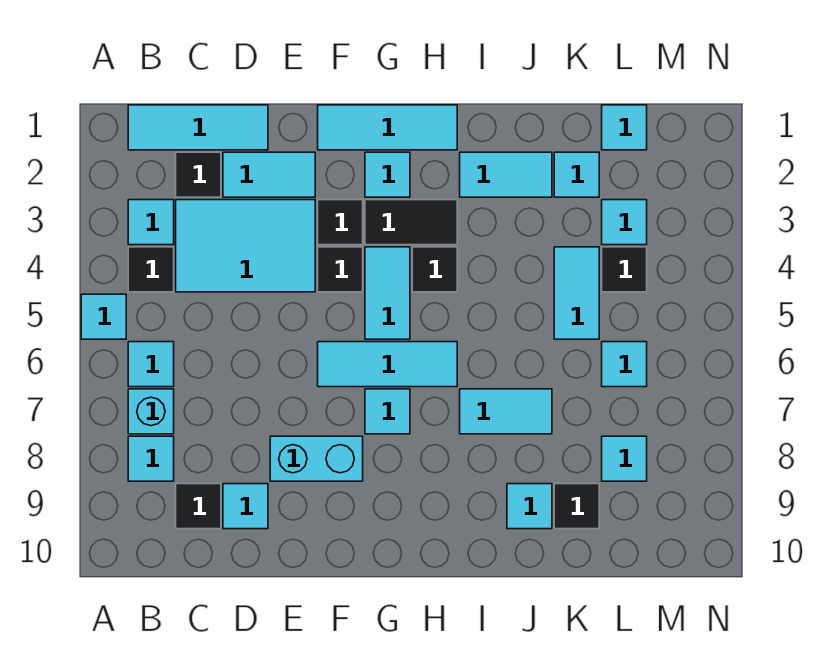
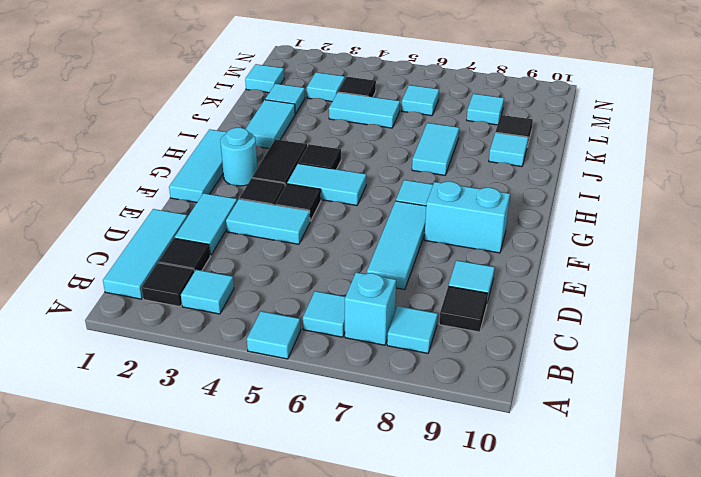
black 1x1 tile [128,247,174,292] -> black 1x1 tile moved to [141,263,194,306]
cyan 2x3 tile [176,200,315,292] -> cyan 1x2 tile [226,199,310,244]
cyan 1x2 brick [270,436,363,481] -> cyan 1x2 brick turned to [424,182,510,253]
cyan 1x3 tile [318,342,457,387] -> cyan 1x3 tile moved to [367,201,426,290]
cyan 1x1 tile [365,152,410,197] -> cyan 1x1 round brick [220,128,257,186]

